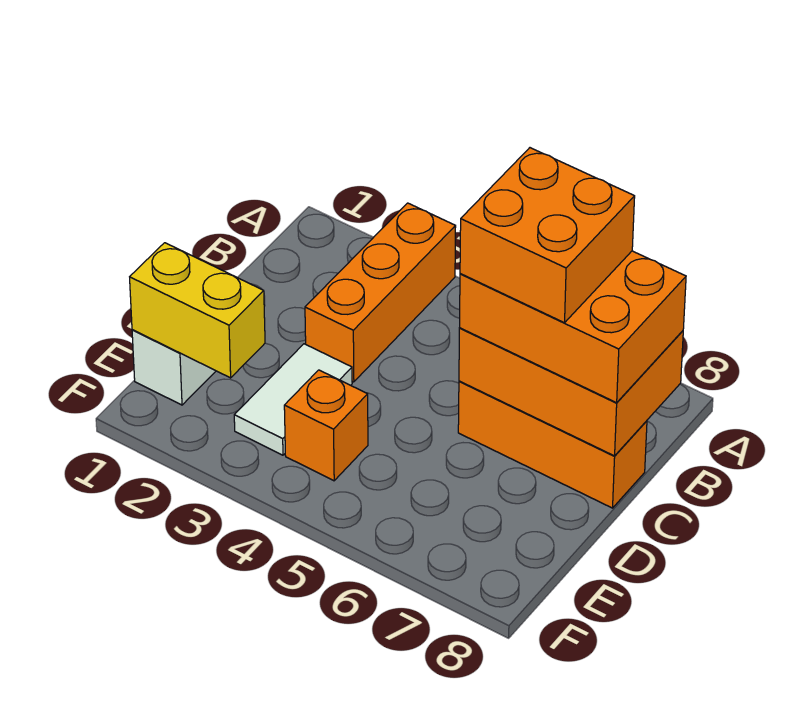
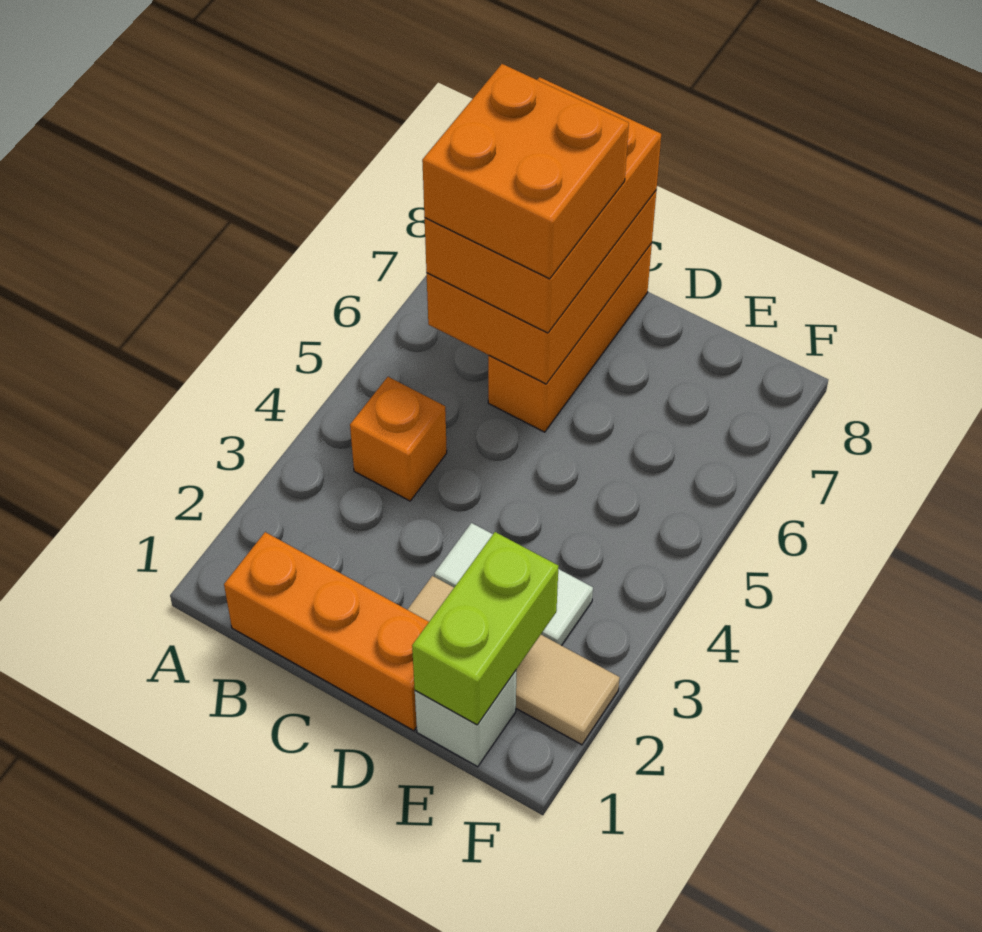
orange 1x3 brick [305,203,456,382] -> orange 1x3 brick moved to [224,532,429,731]
none -> tan 1x3 tile [407,576,620,745]
yellow 1x2 brick [130,243,265,378] -> lime 1x2 brick [412,532,558,725]
orange 1x1 brick [284,370,368,481] -> orange 1x1 brick moved to [350,377,447,501]

